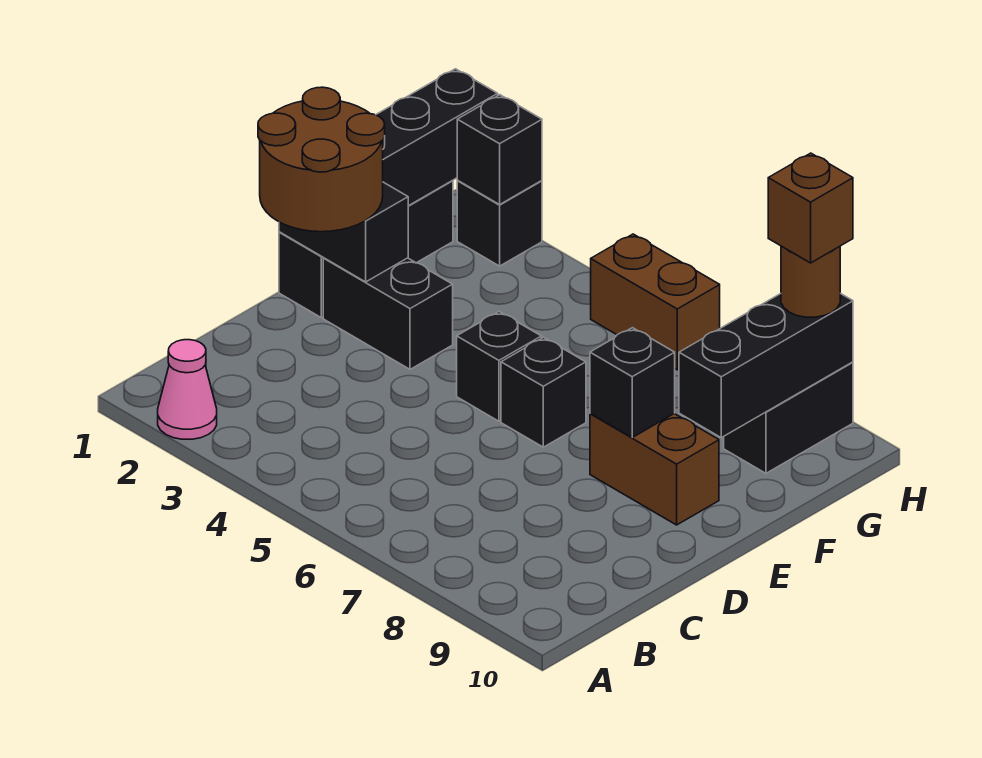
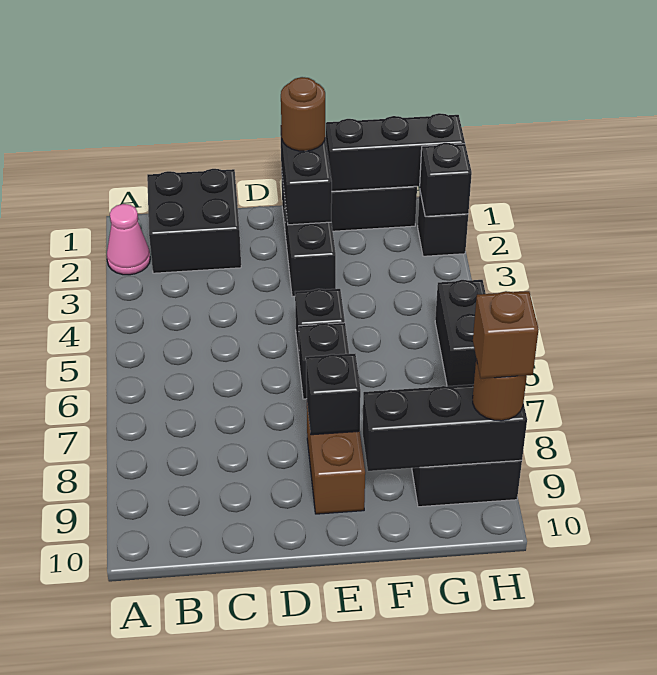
none -> black 2x2 brick [147,169,241,273]
brown 2x2 round brick [258,87,385,232] -> brown 1x1 round brick [281,77,325,151]
brown 1x2 brick [591,234,720,370] -> black 1x2 brick [435,280,486,386]

